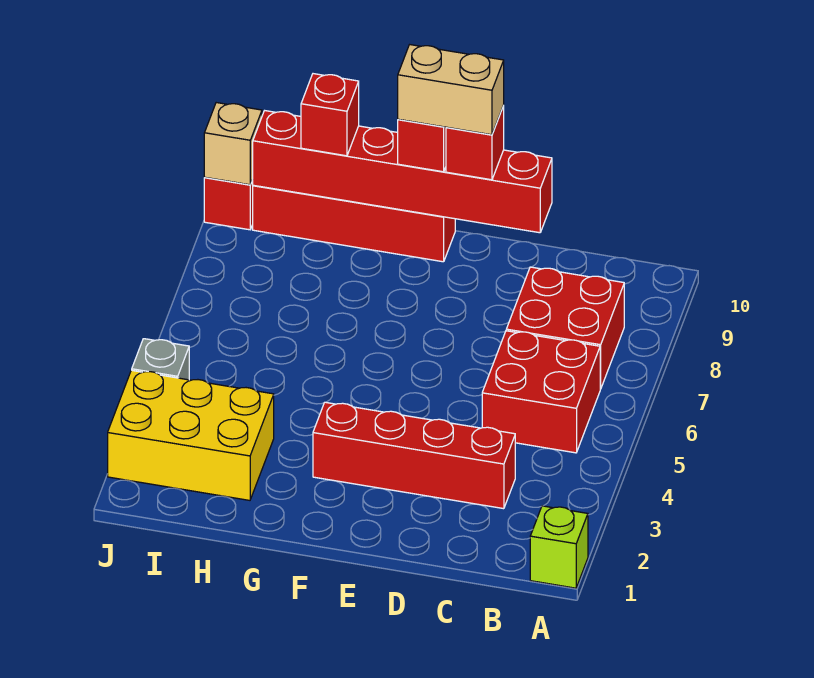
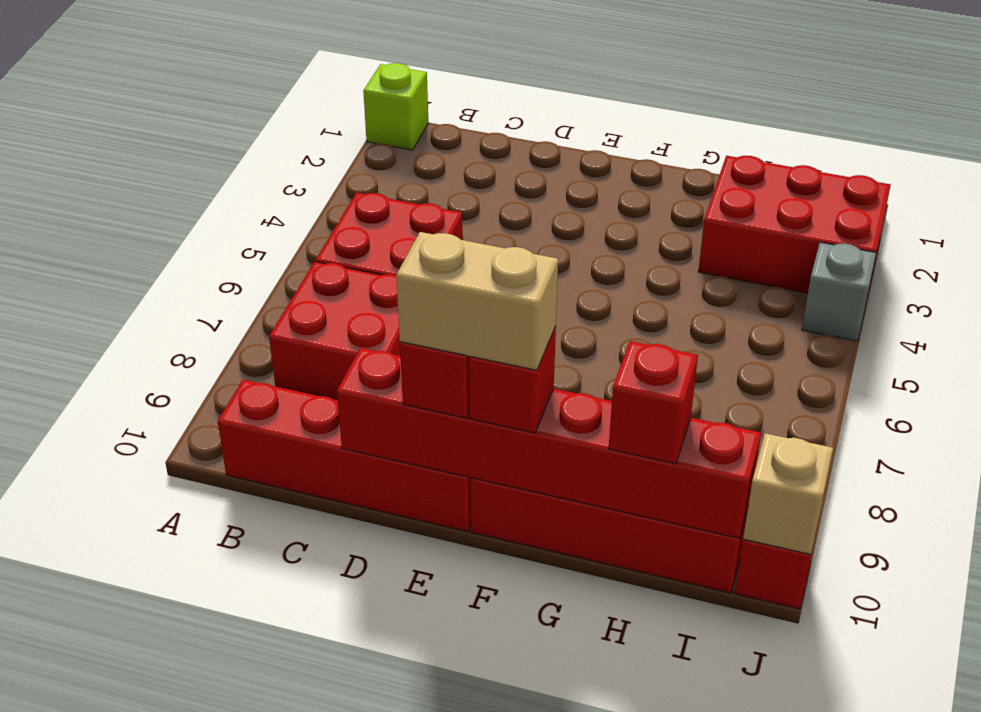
red 1x4 brick [313,402,515,509] -> red 1x4 brick moved to [218,380,471,532]
yellow 2x3 brick [108,370,274,500] -> red 2x3 brick [698,156,891,293]

